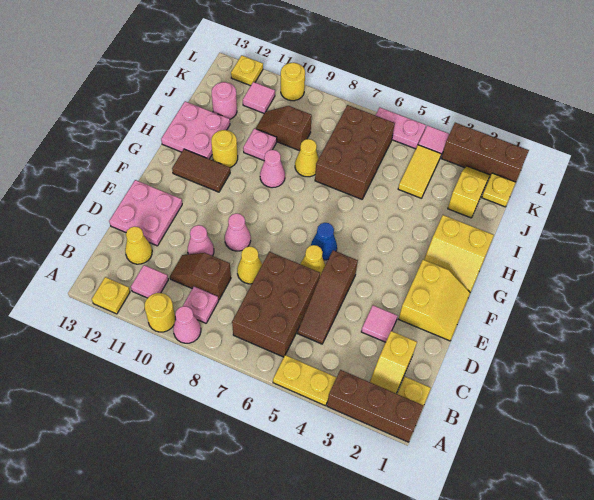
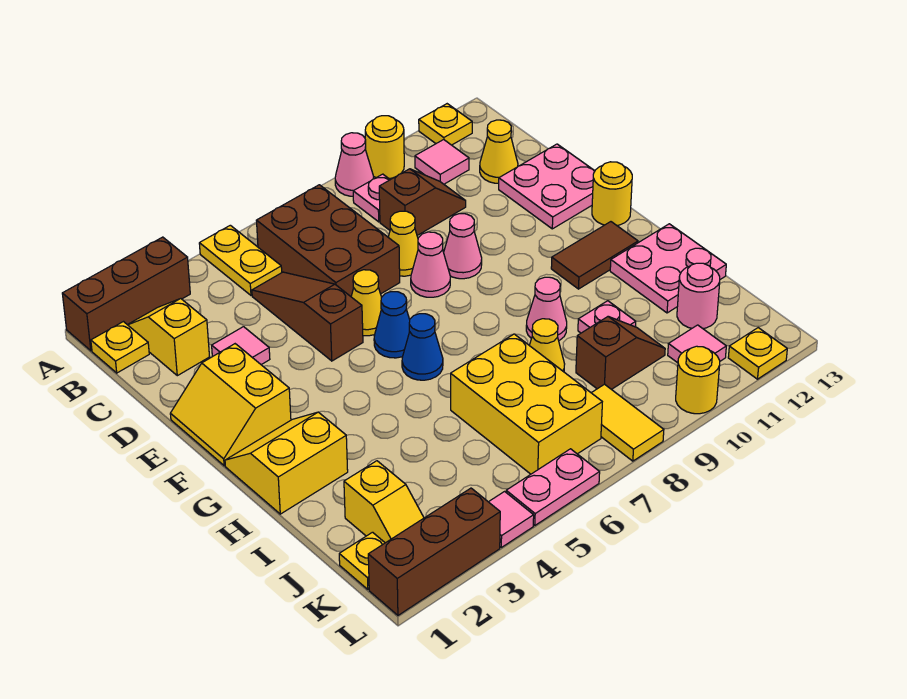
yellow 1x2 plate [273,355,337,406] -> yellow 1x2 plate turned to [199,225,282,295]
pink 1x1 cone [188,225,214,256] -> pink 1x1 cone moved to [411,232,450,297]
none -> blue 1x1 cone [402,314,443,380]
yellow 1x1 round brick [211,130,238,167] -> yellow 1x1 round brick moved to [592,162,632,225]
brown 2x3 brick [315,105,395,199] -> yellow 2x3 brick [451,334,602,474]
yellow 1x2 tile [398,145,441,198] -> yellow 1x2 tile moved to [592,384,664,461]

